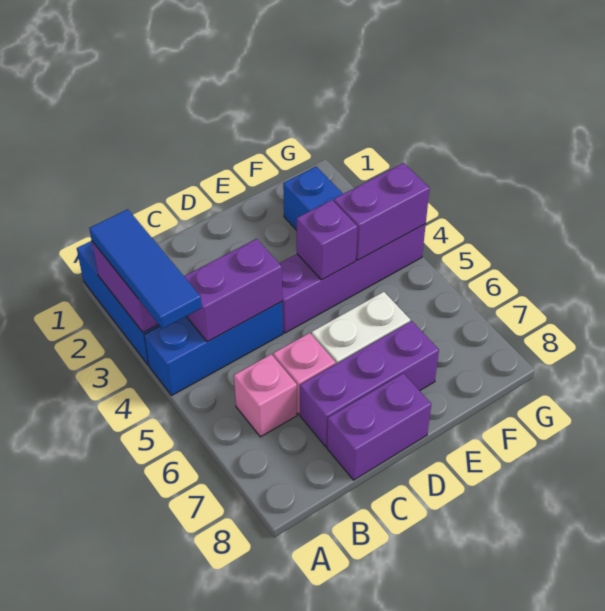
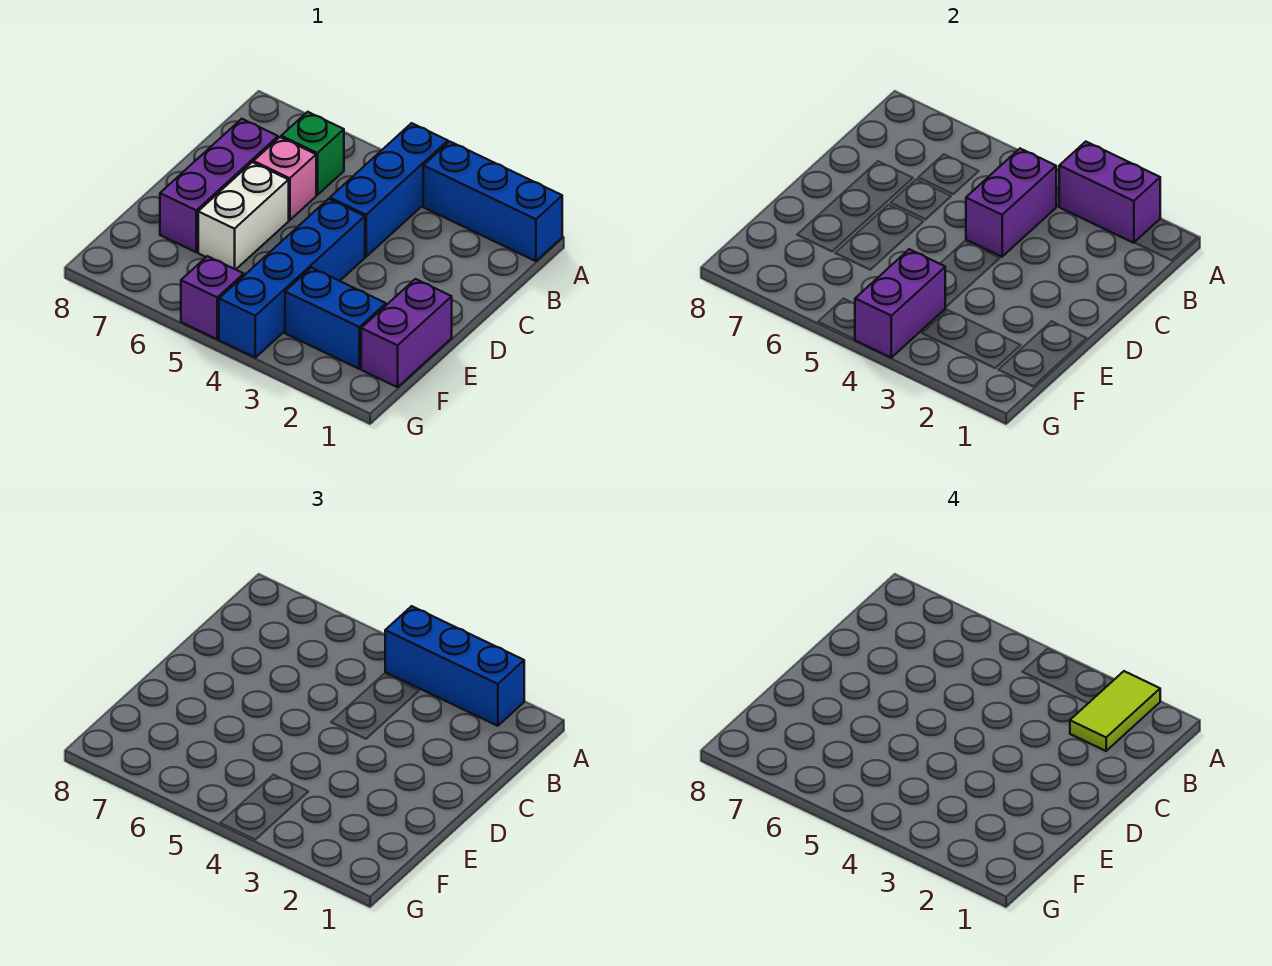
blue 1x3 tile [89,209,202,329] -> blue 1x3 brick [385,606,524,726]
none -> lime 1x2 tile [1070,671,1160,751]
pink 1x1 brick [234,354,297,437] -> green 1x1 brick [281,112,344,195]
purple 1x2 brick [327,373,431,480] -> purple 1x2 brick moved to [361,279,452,387]
purple 1x4 brick [279,224,426,333] -> blue 1x4 brick [219,199,365,357]
purple 1x1 brick [297,200,357,280] -> purple 1x1 brick moved to [181,256,244,339]

